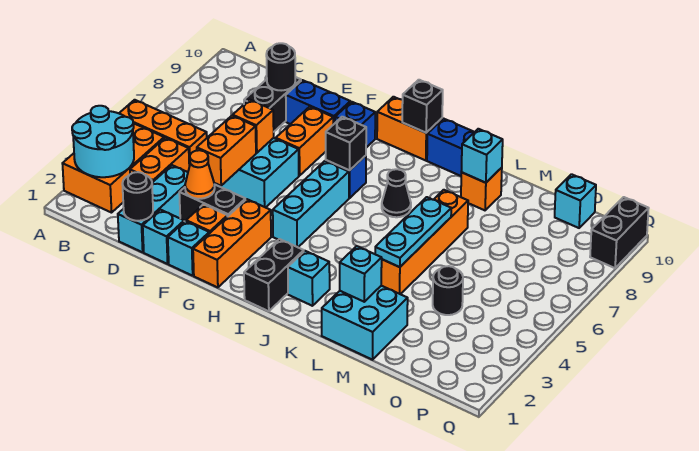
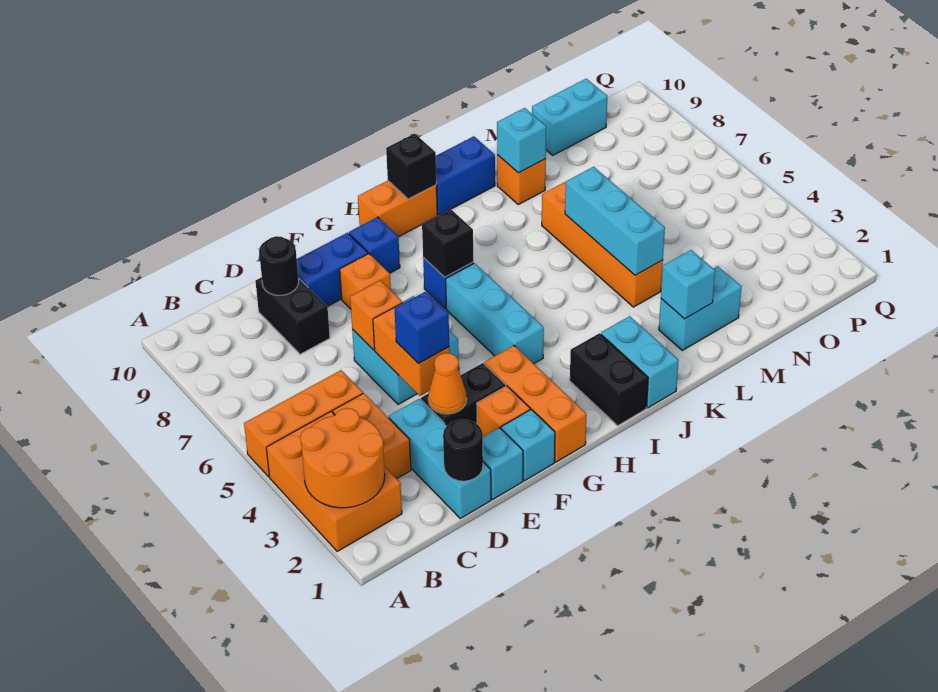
cyan 2x2 round brick [72,106,134,177] -> orange 2x2 round brick [300,408,385,508]
none -> blue 1x1 brick [395,292,449,364]
orange 1x2 brick [276,107,333,176] -> orange 1x1 brick [340,254,391,309]
cyan 1x1 brick [288,251,330,306] -> cyan 1x2 brick [601,316,679,408]
black 1x1 cone [382,169,411,217] -> none
cyan 2x2 brick [322,286,408,360] -> cyan 1x2 brick [659,266,741,350]
cyan 1x3 plate [375,197,451,267] -> cyan 1x3 brick [565,167,665,275]
black 1x1 round brick [433,266,463,315] -> none
cyan 1x1 brick [555,174,596,228] -> cyan 1x2 brick [532,79,607,155]
black 1x2 brick [590,197,649,268] -> none

